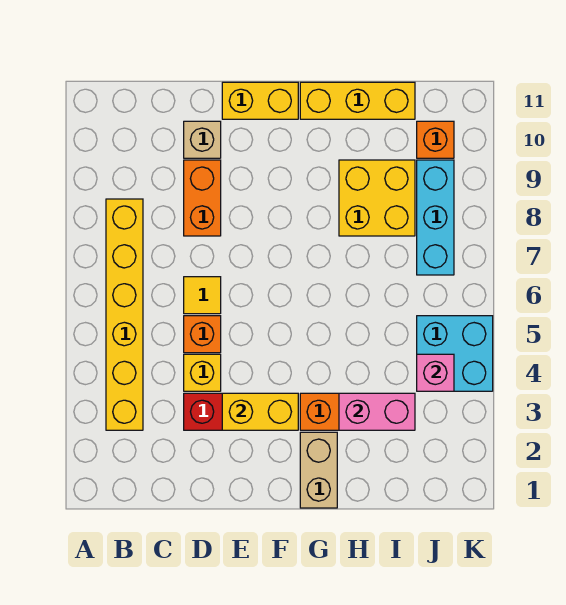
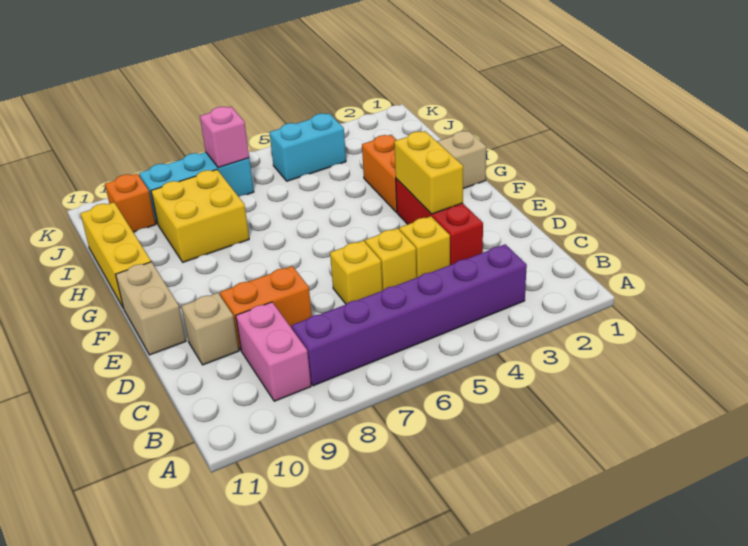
yellow 1x6 brick [106,199,143,430] -> purple 1x6 brick [292,244,527,386]
orange 1x1 brick [184,316,221,353] -> yellow 1x1 brick [365,228,417,290]
yellow 1x1 tile [184,277,221,314] -> yellow 1x1 brick [330,241,383,304]
yellow 1x2 brick [222,82,298,119] -> tan 1x2 brick [116,262,186,355]
pink 1x2 brick [339,393,415,430] -> pink 1x2 brick moved to [236,302,311,401]
cyan 2x2 brick [417,316,493,391] -> cyan 1x2 brick [269,113,346,181]
pink 1x1 brick [417,354,454,391] -> pink 1x1 brick moved to [200,107,249,168]

